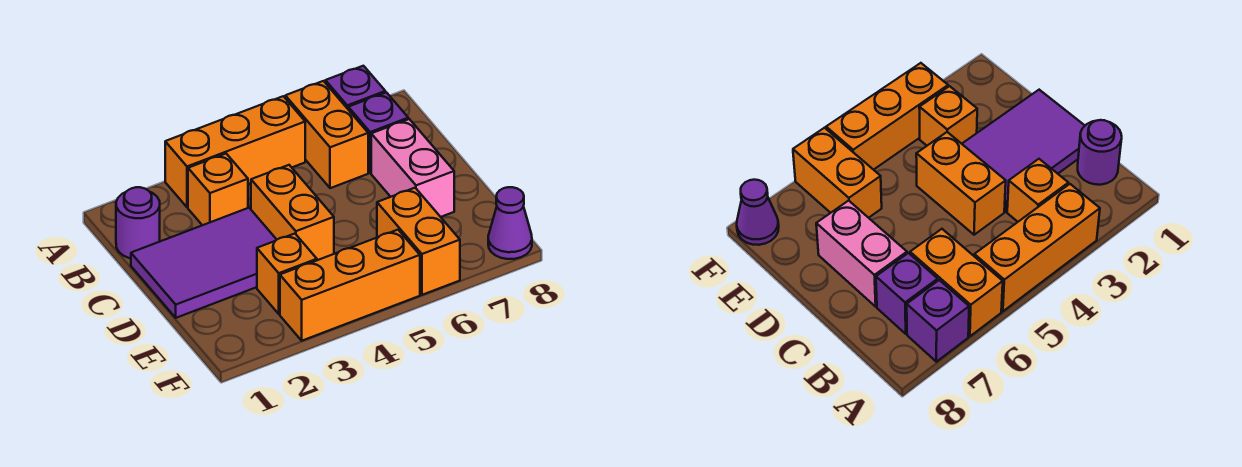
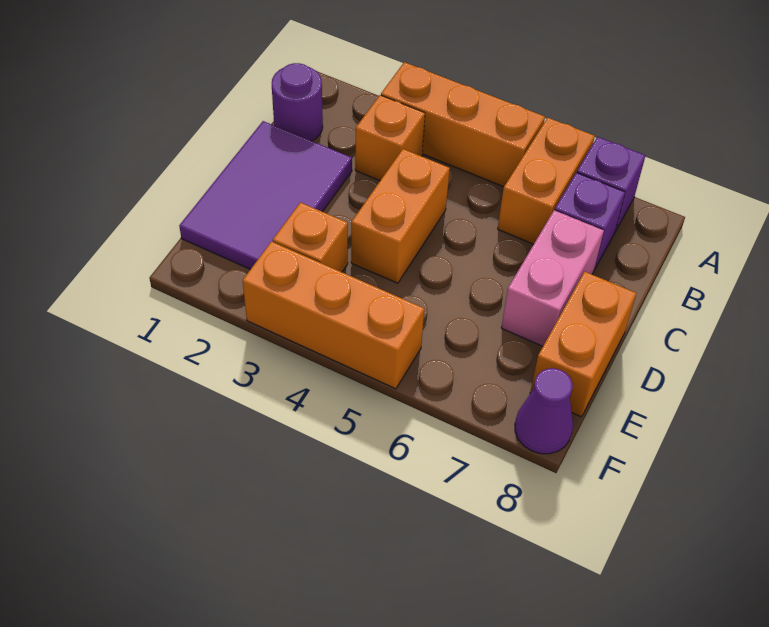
purple 2x3 tile [131,208,277,318] -> purple 2x3 tile turned to [179,121,352,269]
orange 1x2 brick [377,188,460,295] -> orange 1x2 brick moved to [530,272,636,417]

